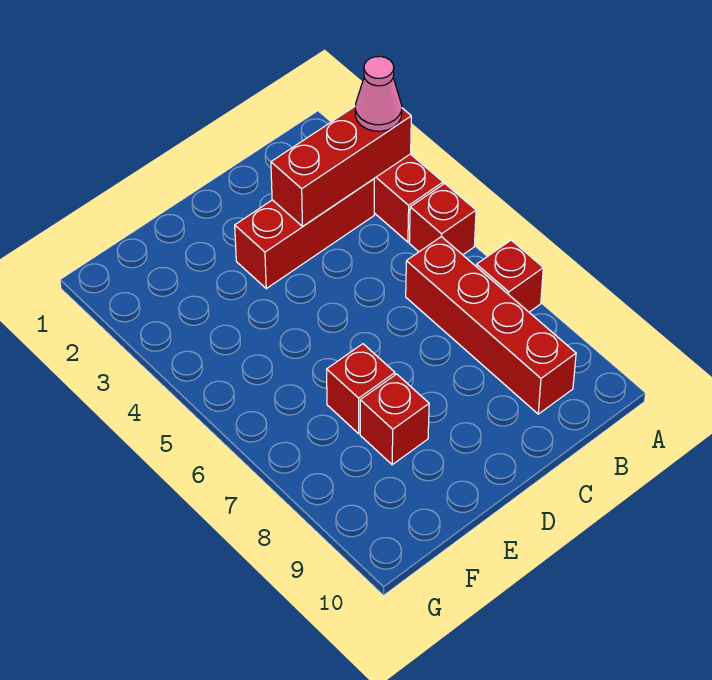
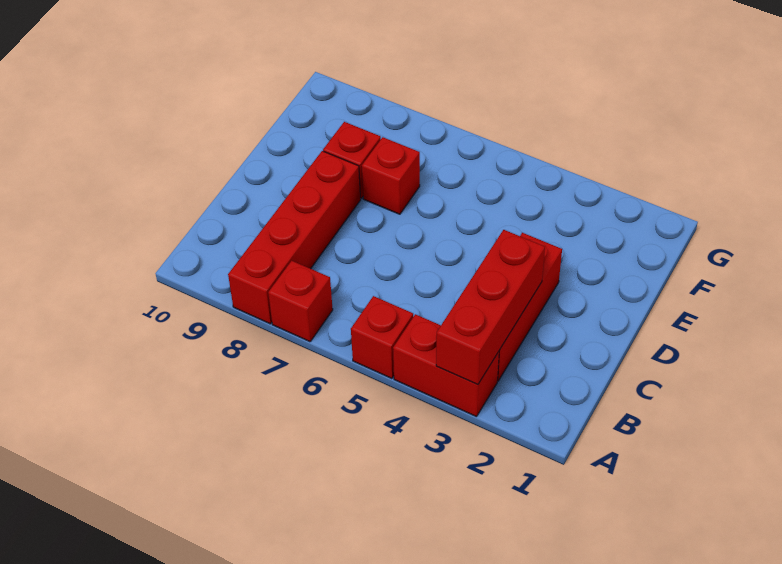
pink 1x1 cone [355,56,402,131] -> none
red 1x4 brick [406,237,576,414] -> red 1x4 brick turned to [228,151,361,324]

